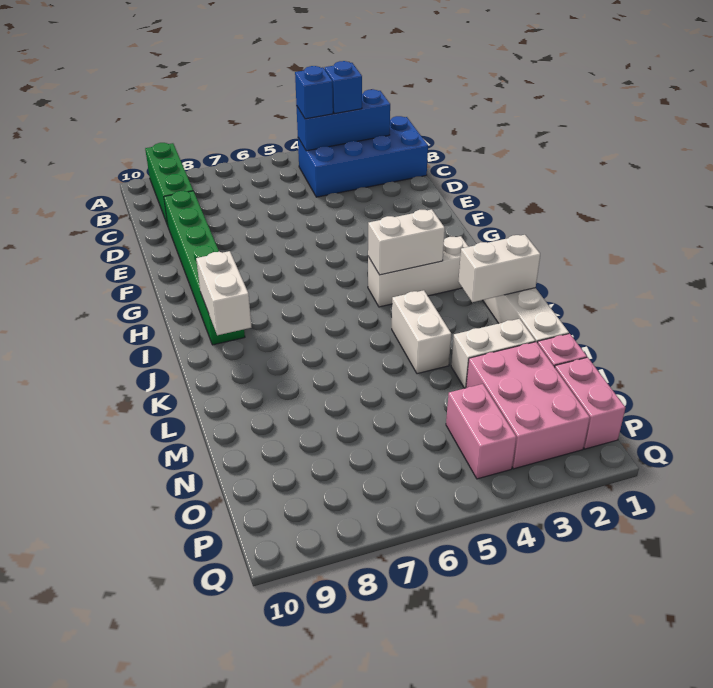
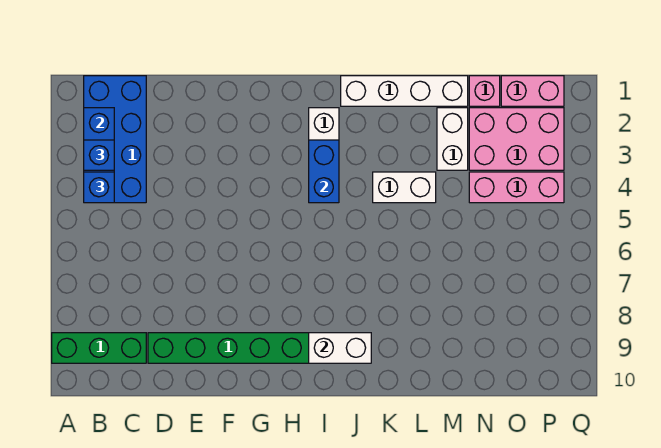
white 1x2 brick [368,209,445,275] -> blue 1x2 brick [309,140,339,203]
white 1x2 brick [458,235,540,302] -> none
pink 1x2 brick [446,384,516,479] -> pink 1x3 brick [469,172,564,203]

